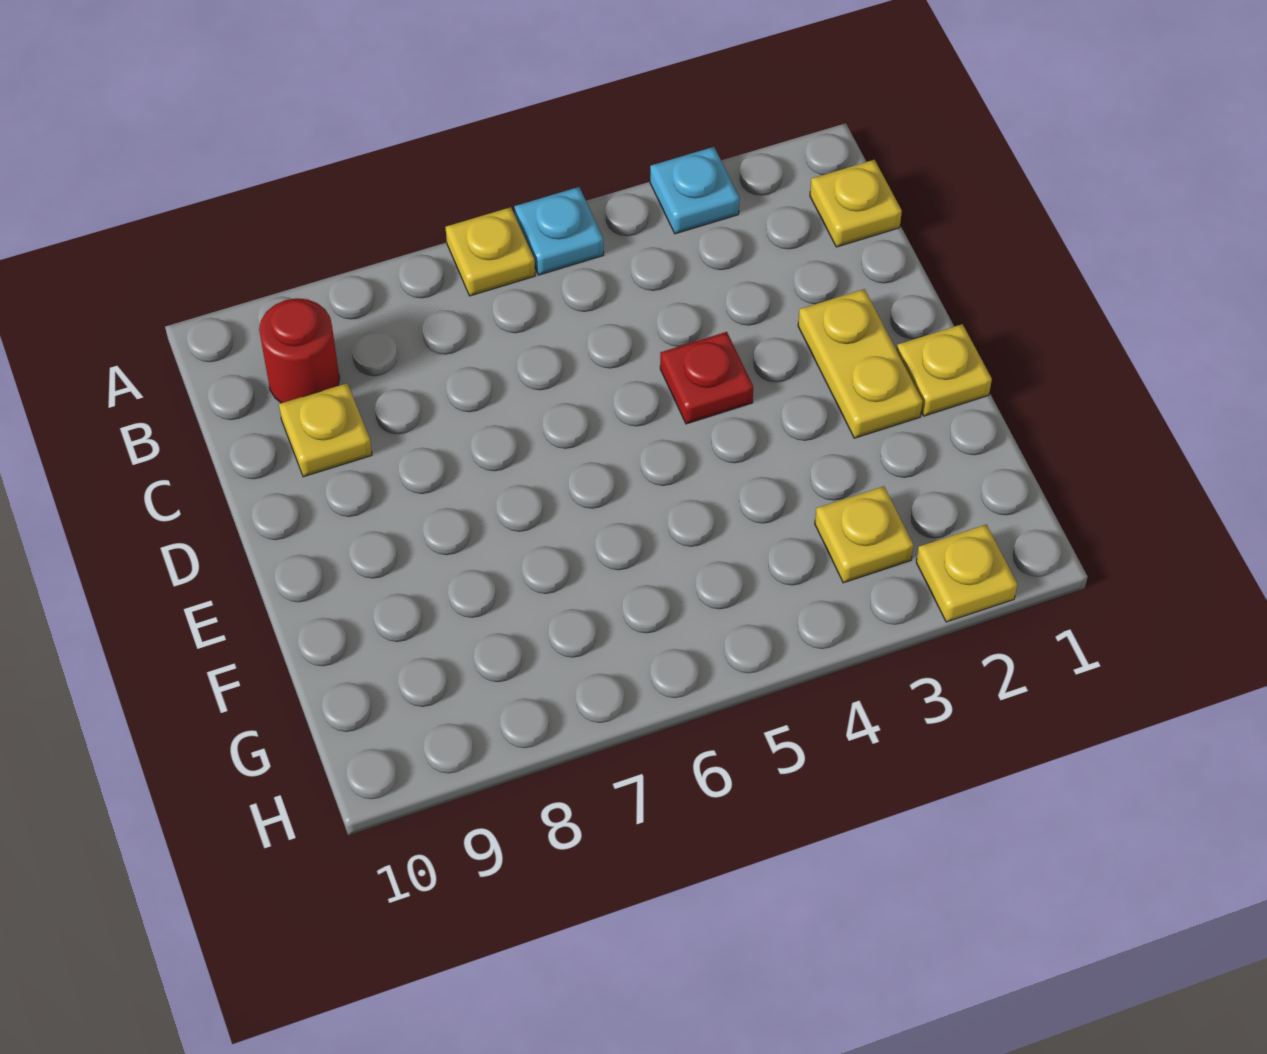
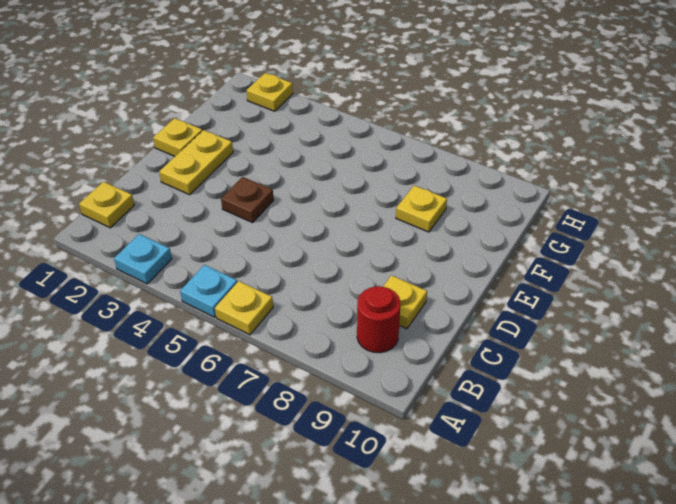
red 1x1 plate [660,332,753,424] -> brown 1x1 plate [221,177,274,223]
yellow 1x1 plate [815,486,914,583] -> yellow 1x1 plate moved to [396,185,447,232]

